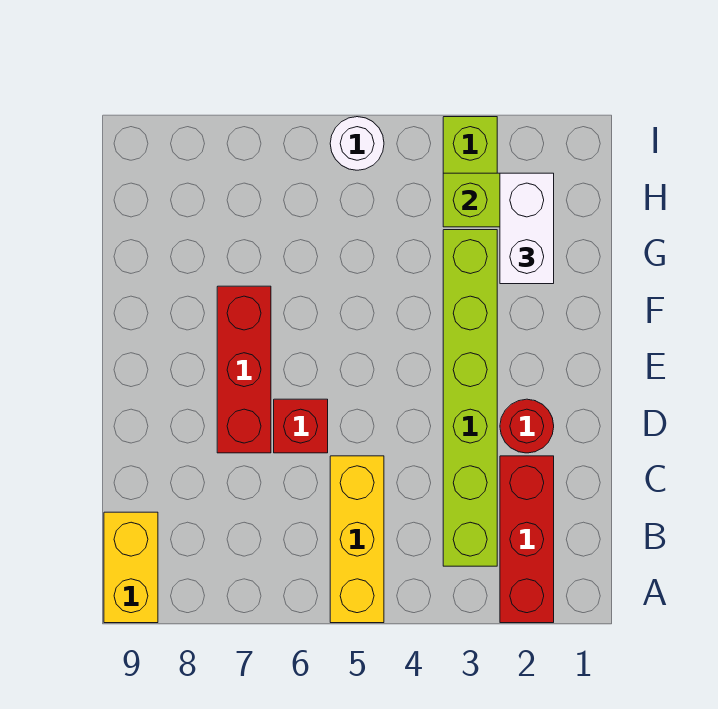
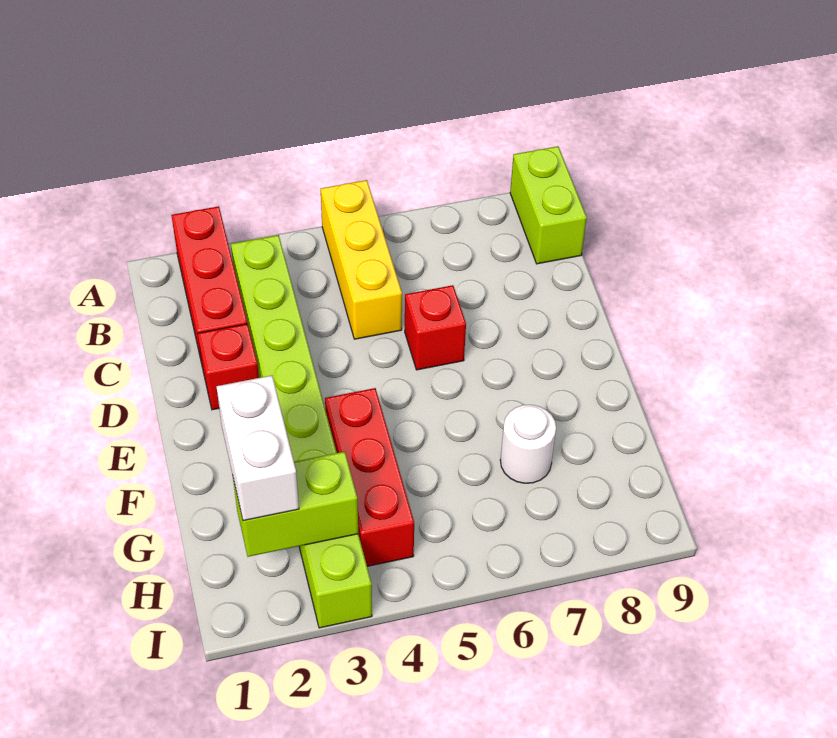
yellow 1x2 brick [104,512,158,623] -> lime 1x2 brick [510,146,587,264]
red 1x1 round brick [500,399,554,453] -> red 1x1 brick [198,324,259,410]
red 1x3 brick [217,286,271,453] -> red 1x3 brick moved to [325,388,414,566]
white 1x1 round brick [330,117,384,170] -> white 1x1 round brick moved to [500,405,556,483]

